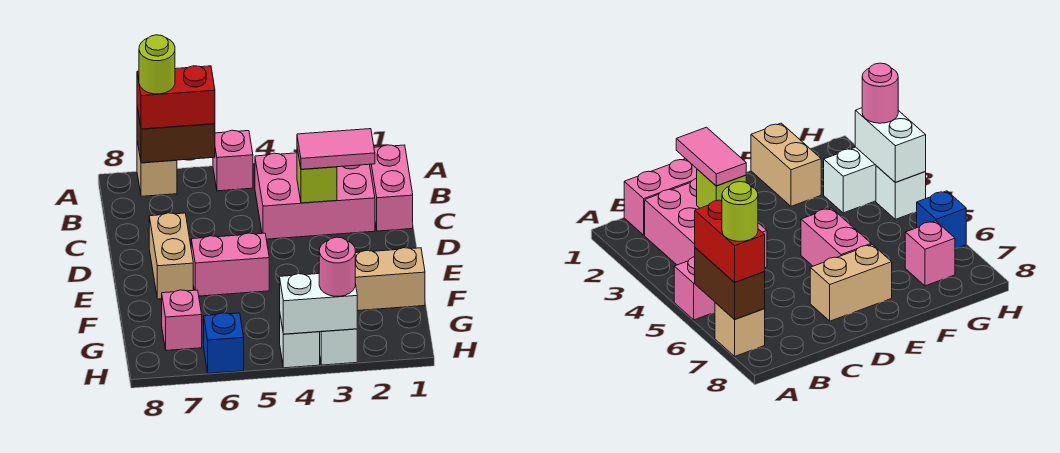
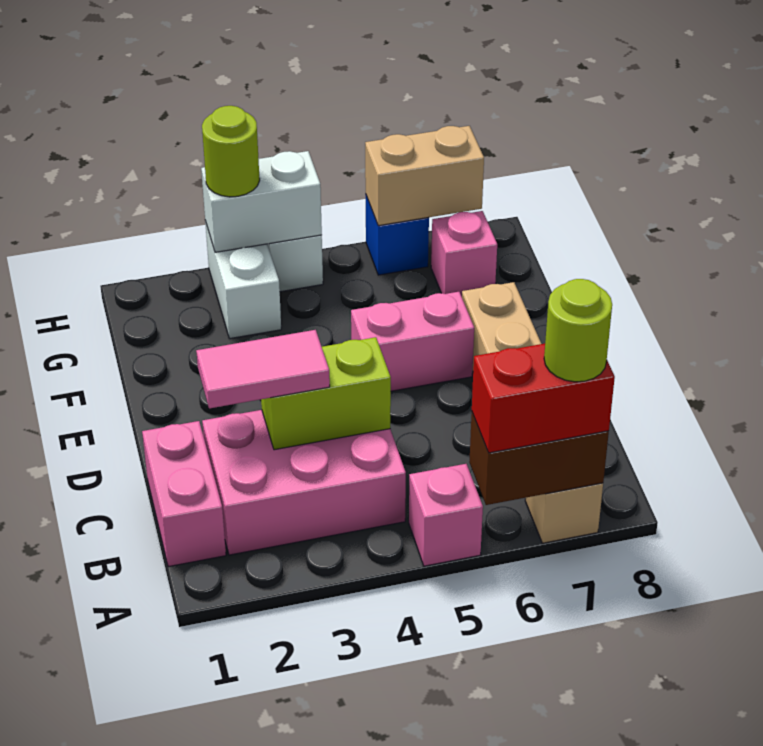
lime 1x1 brick [297,149,337,203] -> lime 1x2 brick [261,337,391,450]
tan 1x2 brick [355,248,425,311] -> tan 1x2 brick moved to [365,126,484,226]
pink 1x1 round brick [319,237,355,296] -> lime 1x1 round brick [202,106,260,197]

